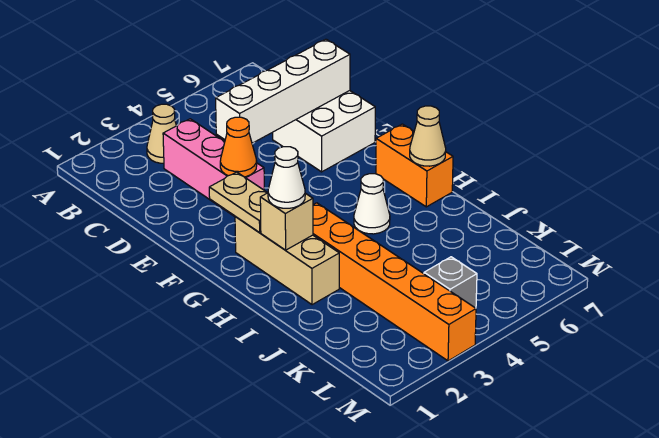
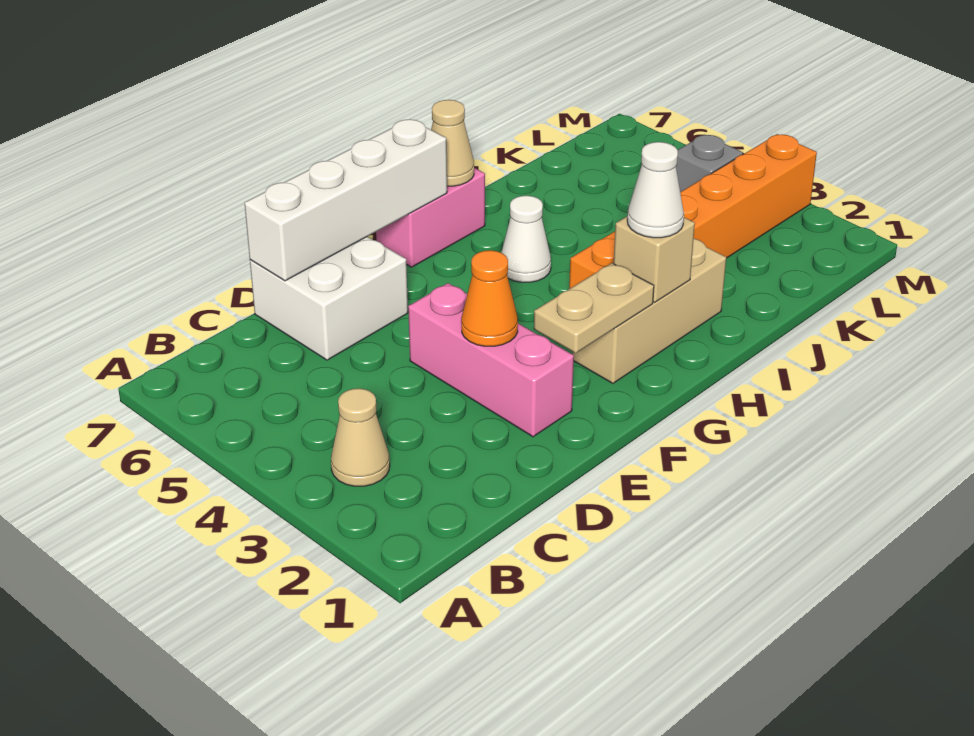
pink 1x3 brick [163,119,264,216] -> pink 1x3 brick turned to [408,283,574,437]
white 1x4 brick [216,39,350,143] -> white 1x4 brick turned to [245,119,447,281]
orange 1x2 brick [376,124,453,207] -> pink 1x2 brick [376,168,485,267]

